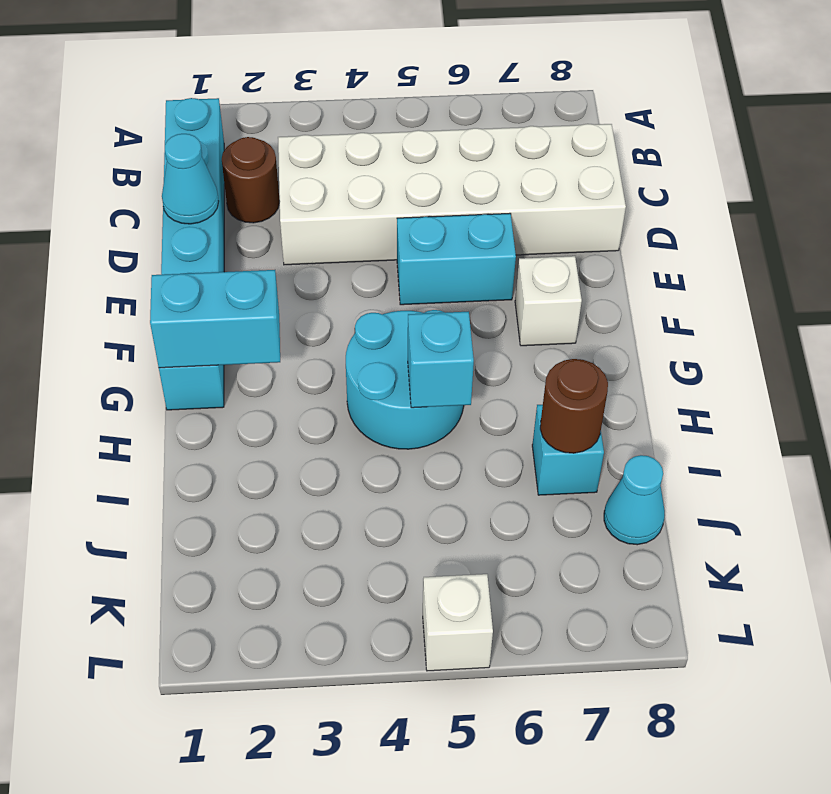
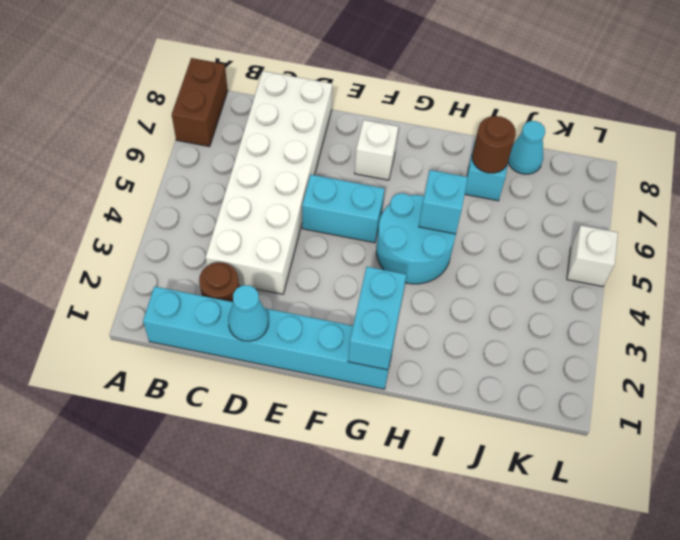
none -> brown 1x2 brick [172,58,228,147]
cyan 1x2 brick [397,213,516,305] -> cyan 1x2 brick turned to [302,175,385,243]

